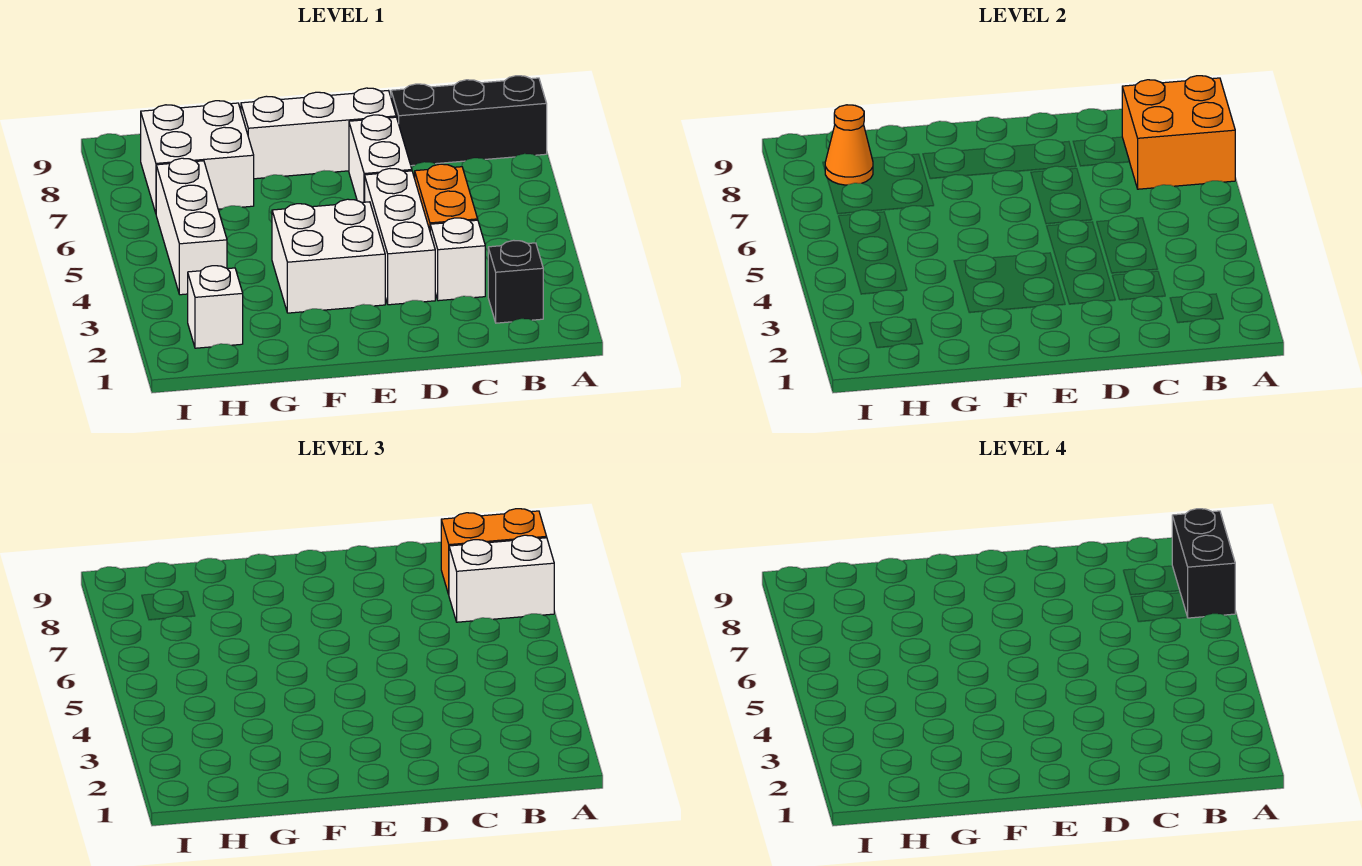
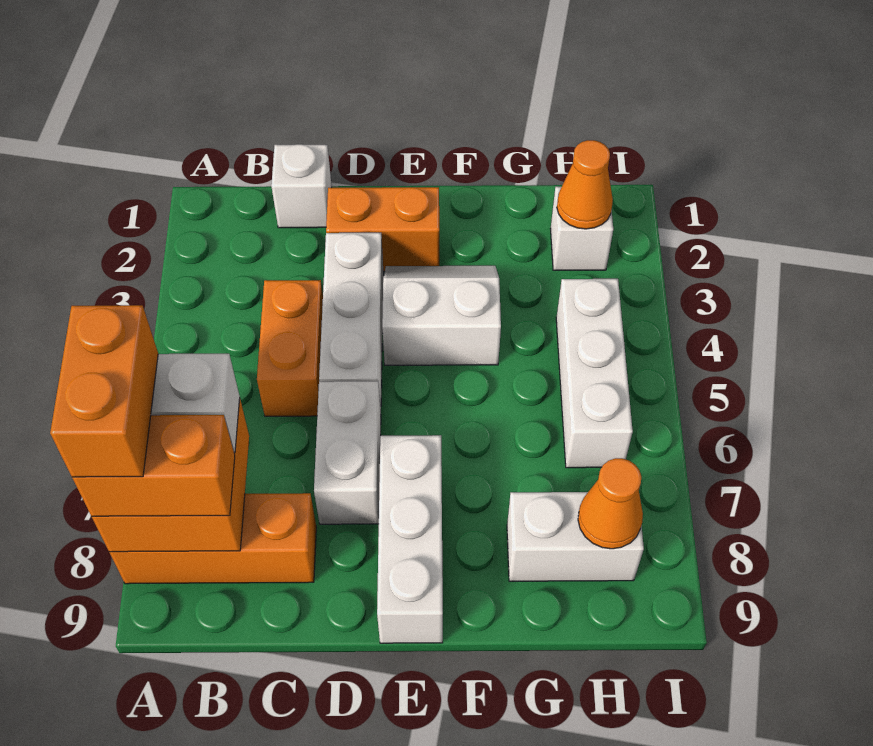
black 1x2 brick [1172,509,1235,618] -> orange 1x2 brick [50,305,158,477]
black 1x3 brick [391,76,547,166] -> orange 1x3 brick [109,493,316,584]
black 1x1 brick [488,240,543,323] -> none
white 1x1 brick [430,218,485,301] -> white 1x1 brick moved to [271,144,332,228]
none -> orange 1x2 brick [326,187,439,271]
white 1x3 brick [241,88,396,179] -> white 1x3 brick turned to [377,435,443,643]
white 2x2 brick [272,199,385,313] -> white 2x2 slope [382,266,501,365]
white 2x2 brick [141,101,254,213] -> white 1x2 brick [507,492,644,581]
none -> orange 1x1 cone [557,140,613,229]

